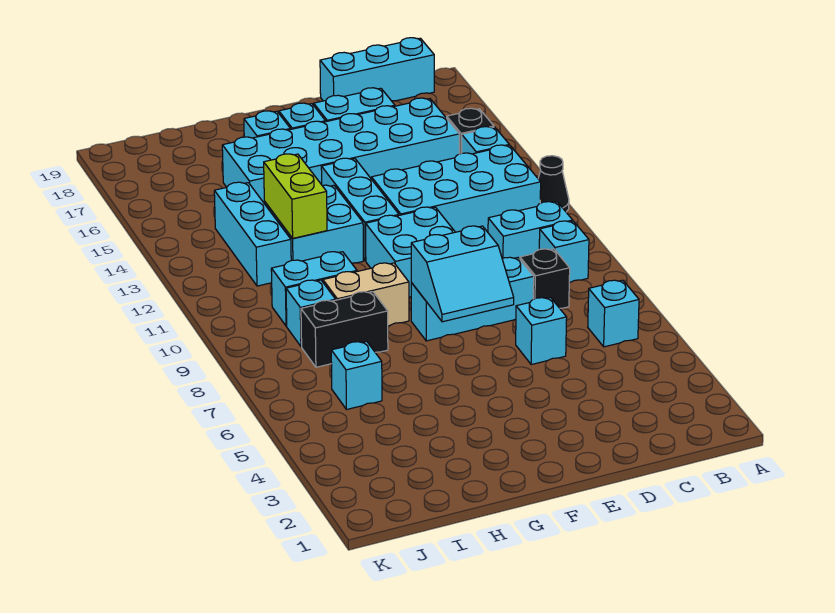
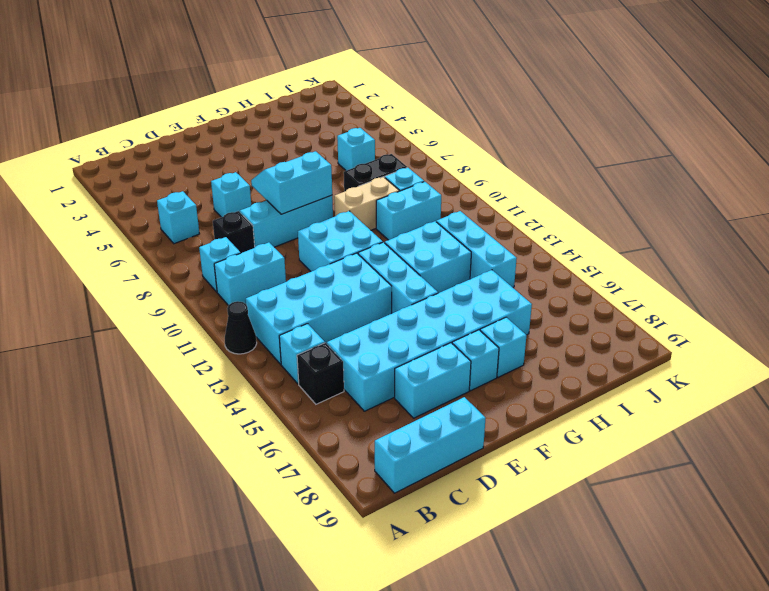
lime 1x2 brick [264,154,327,238] -> none

